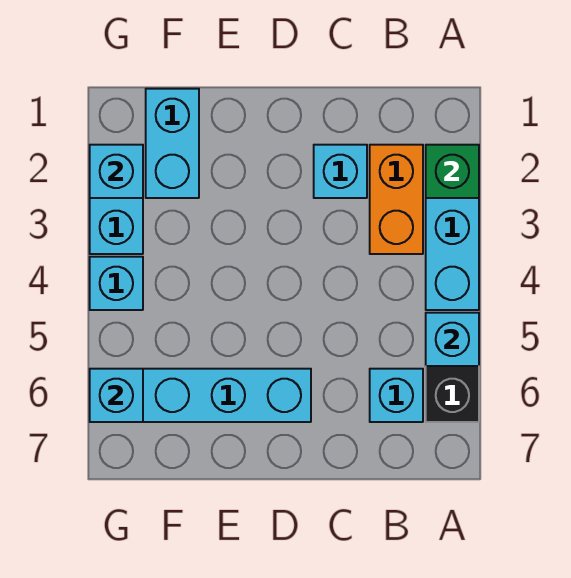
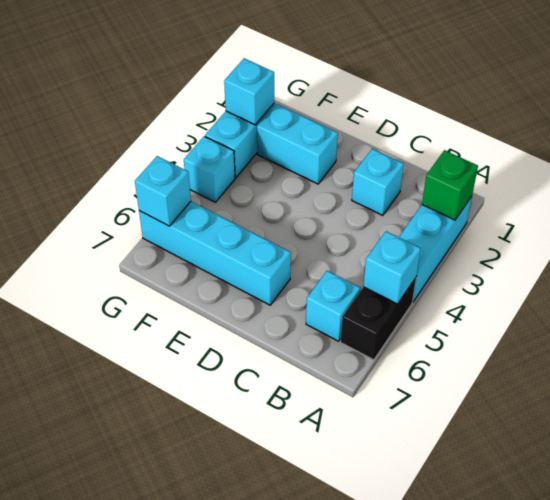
orange 1x2 brick [370,145,423,254] -> none
cyan 1x2 brick [146,89,199,198] -> cyan 1x2 brick turned to [257,104,338,184]

